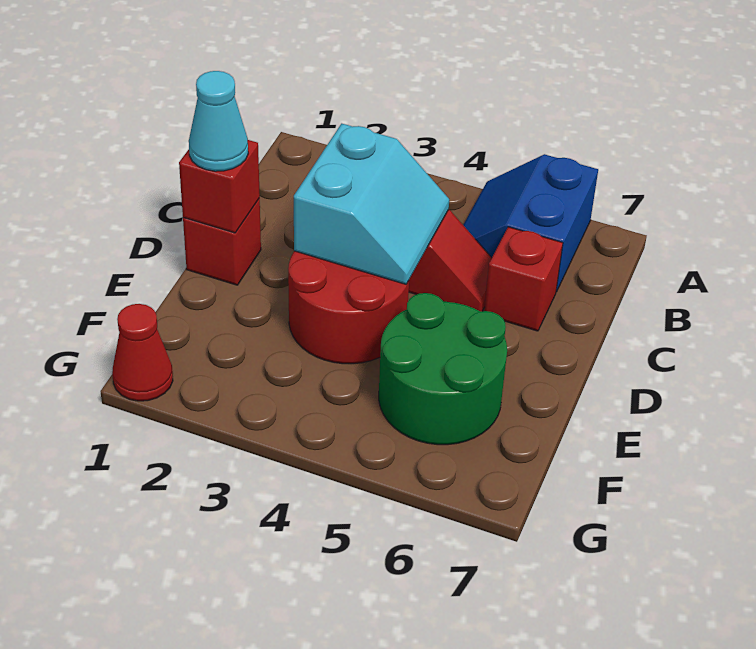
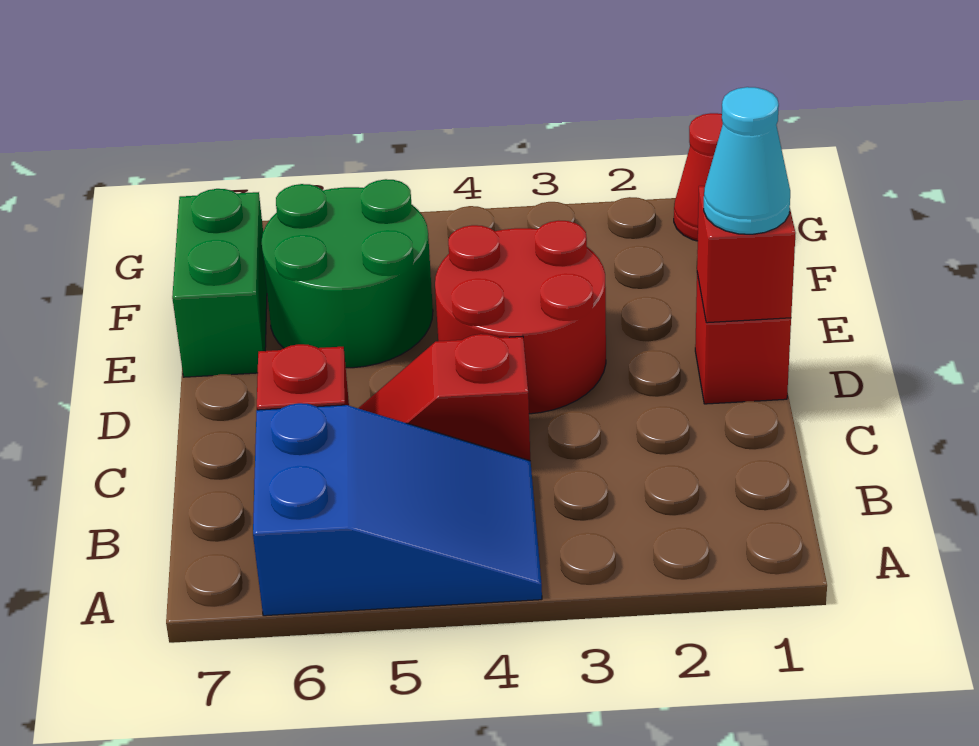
blue 2x2 slope [463,154,598,292] -> blue 2x3 slope [253,403,542,616]
cyan 2x2 slope [294,124,449,284] -> none
none -> green 1x2 brick [172,189,267,377]

